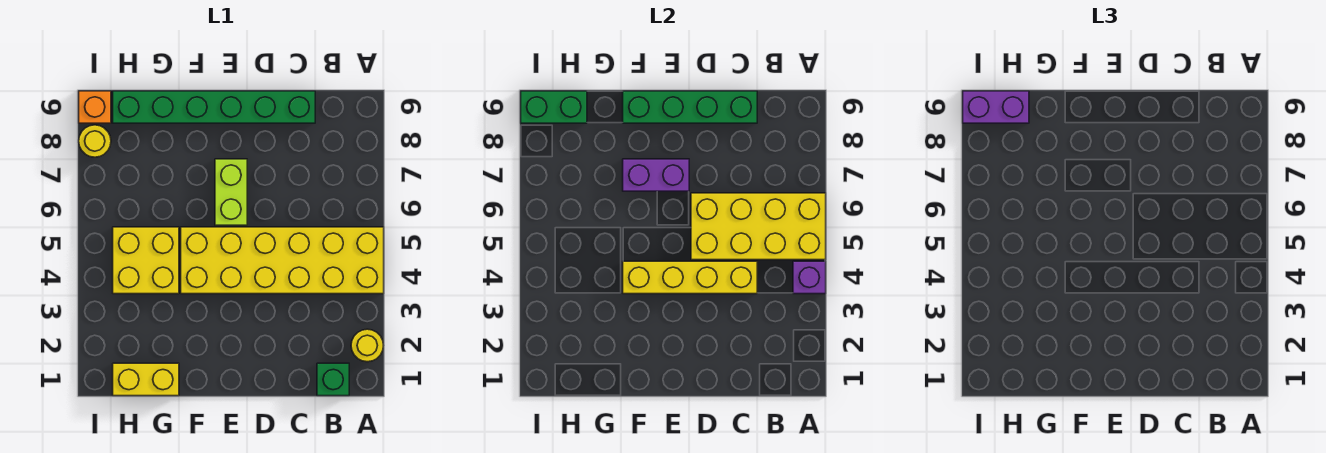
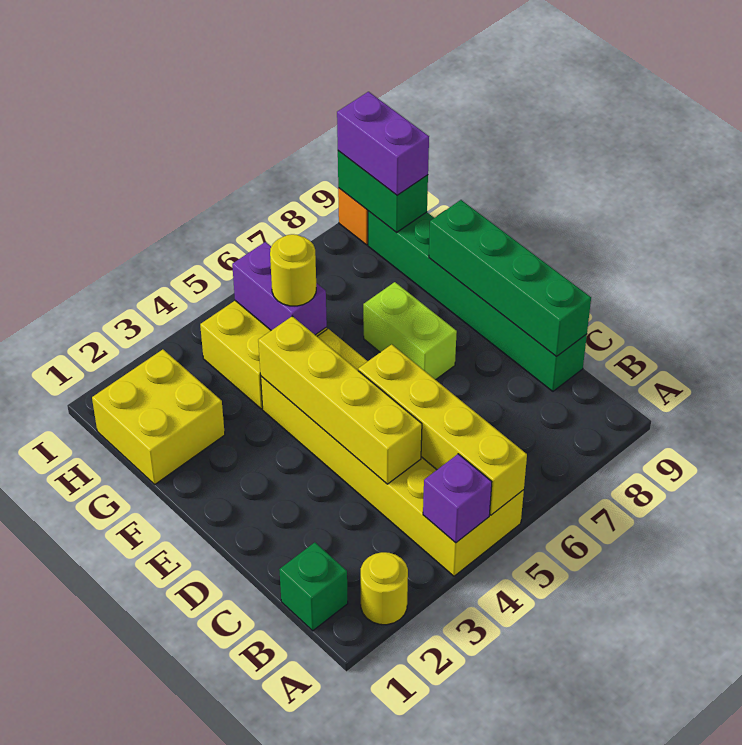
yellow 2x4 brick [691,193,826,260] -> yellow 1x4 brick [358,344,527,515]
lime 1x2 brick [215,159,247,225] -> lime 1x2 brick turned to [363,282,457,380]
purple 1x2 brick [623,159,689,191] -> purple 1x2 brick moved to [232,242,327,335]
yellow 1x2 brick [113,363,179,396] -> yellow 2x2 brick [92,349,225,484]
yellow 1x1 round brick [79,125,111,157] -> yellow 1x1 round brick moved to [270,234,316,306]

